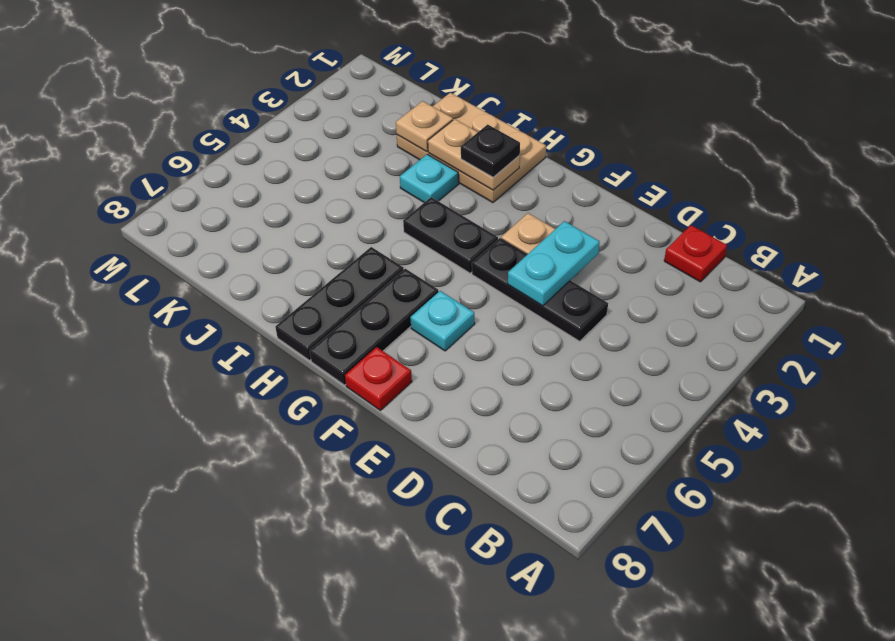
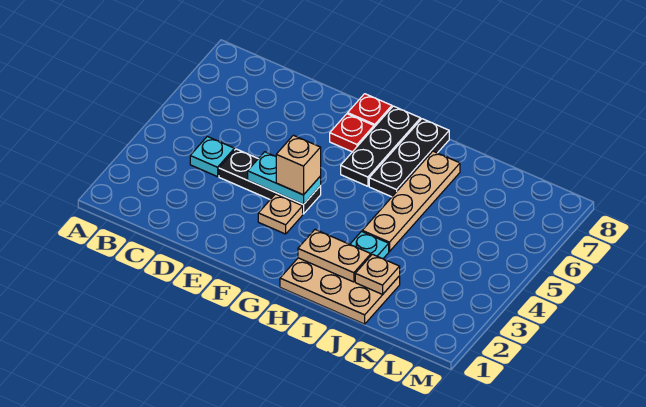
red 1x1 plate [664,225,727,282] -> red 1x1 plate moved to [330,114,374,152]
cyan 1x2 plate [508,221,600,306] -> cyan 1x2 plate turned to [248,152,321,205]
none -> tan 1x1 brick [276,135,321,195]
cyan 1x1 plate [410,291,475,351] -> cyan 1x1 plate moved to [190,137,234,177]
black 1x2 plate [403,197,498,273] -> none
black 1x1 plate [461,124,520,177] -> none
none -> tan 1x4 plate [362,151,460,251]

